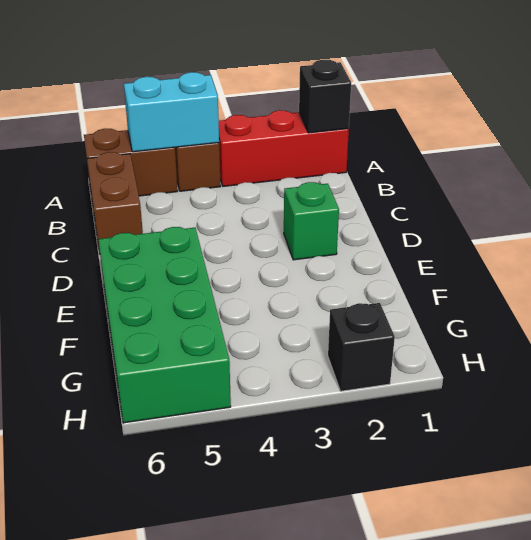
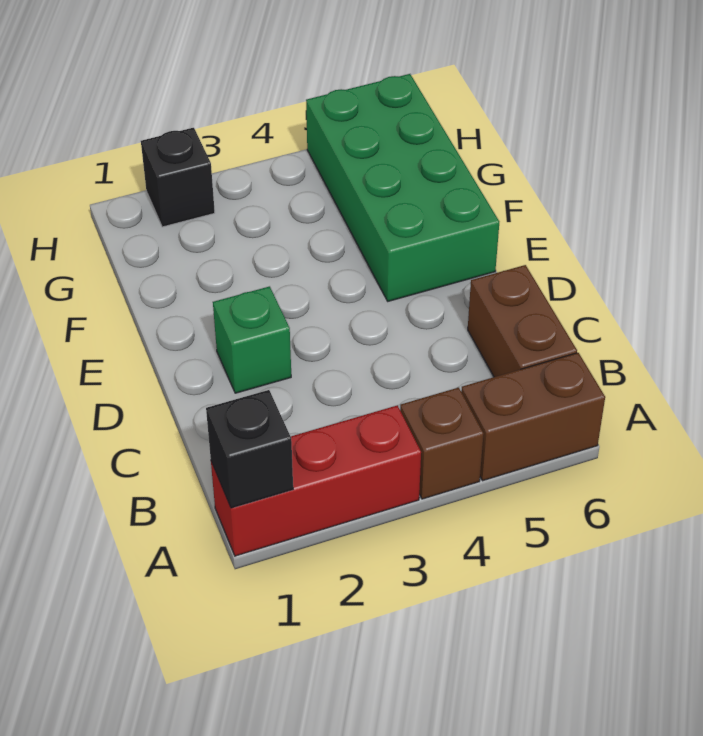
cyan 1x2 brick [124,72,219,152] -> none

